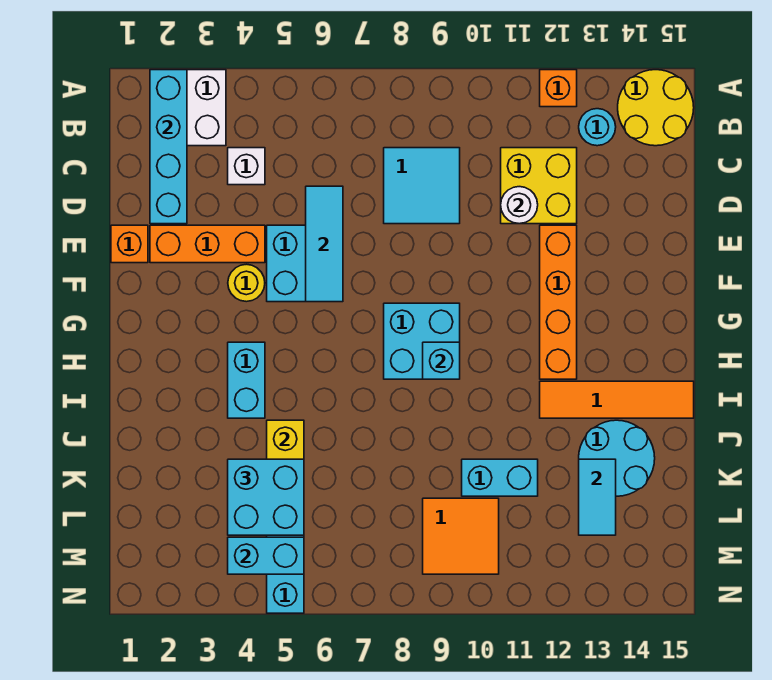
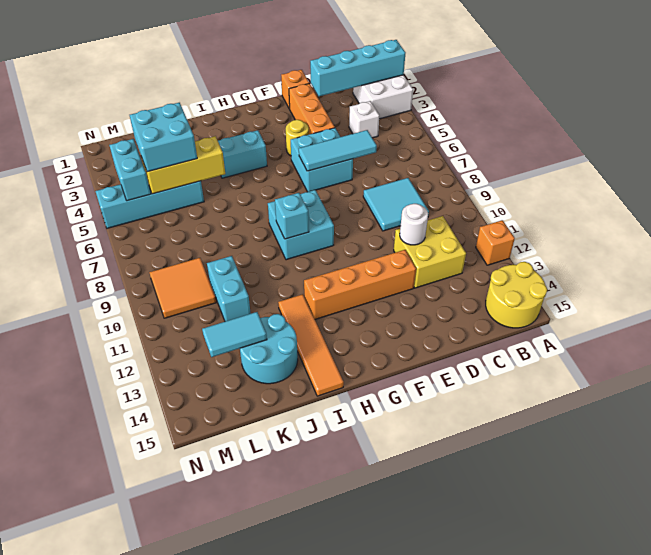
cyan 1x1 round brick [579,109,616,146] -> none

